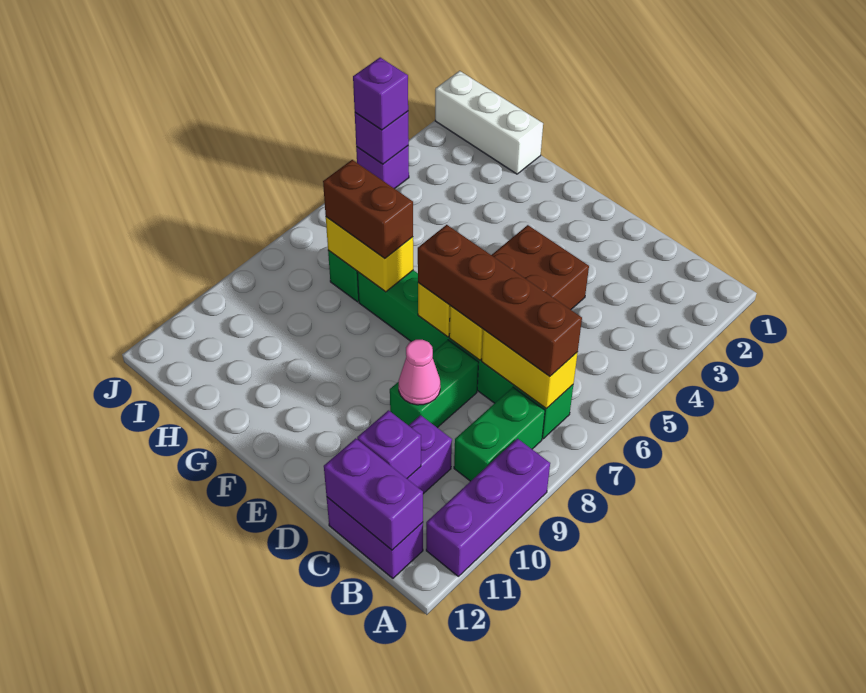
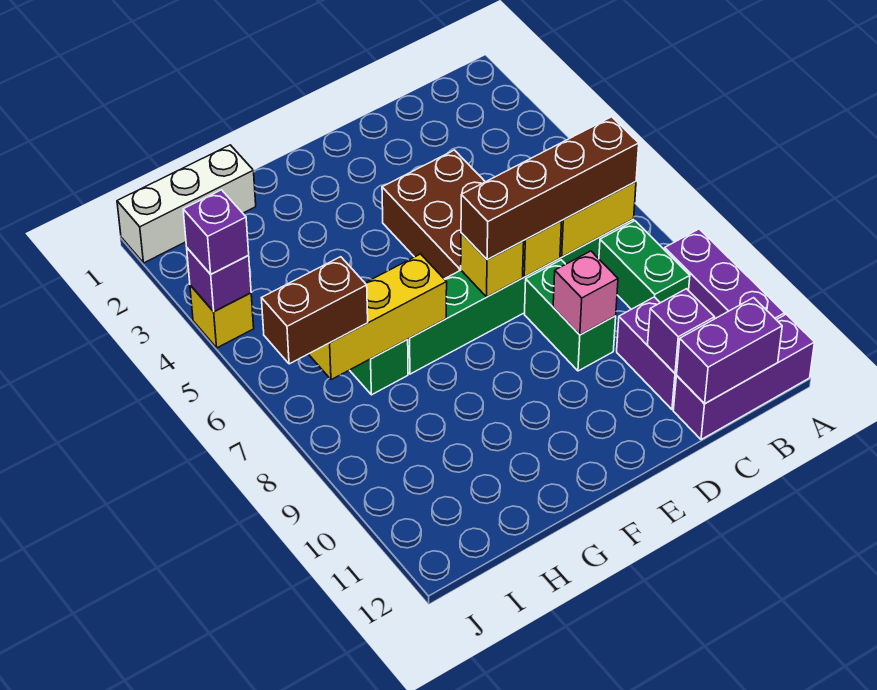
purple 1x2 brick [327,497,423,578] -> purple 1x3 brick [673,314,815,440]
pink 1x1 cone [399,340,440,405] -> pink 1x1 brick [553,251,618,335]
yellow 1x2 brick [326,217,413,292] -> yellow 1x3 brick [309,254,447,380]
brown 1x2 brick [323,160,413,258] -> brown 1x2 brick moved to [261,257,368,364]
purple 1x1 brick [356,145,409,189] -> yellow 1x1 brick [190,285,254,348]

